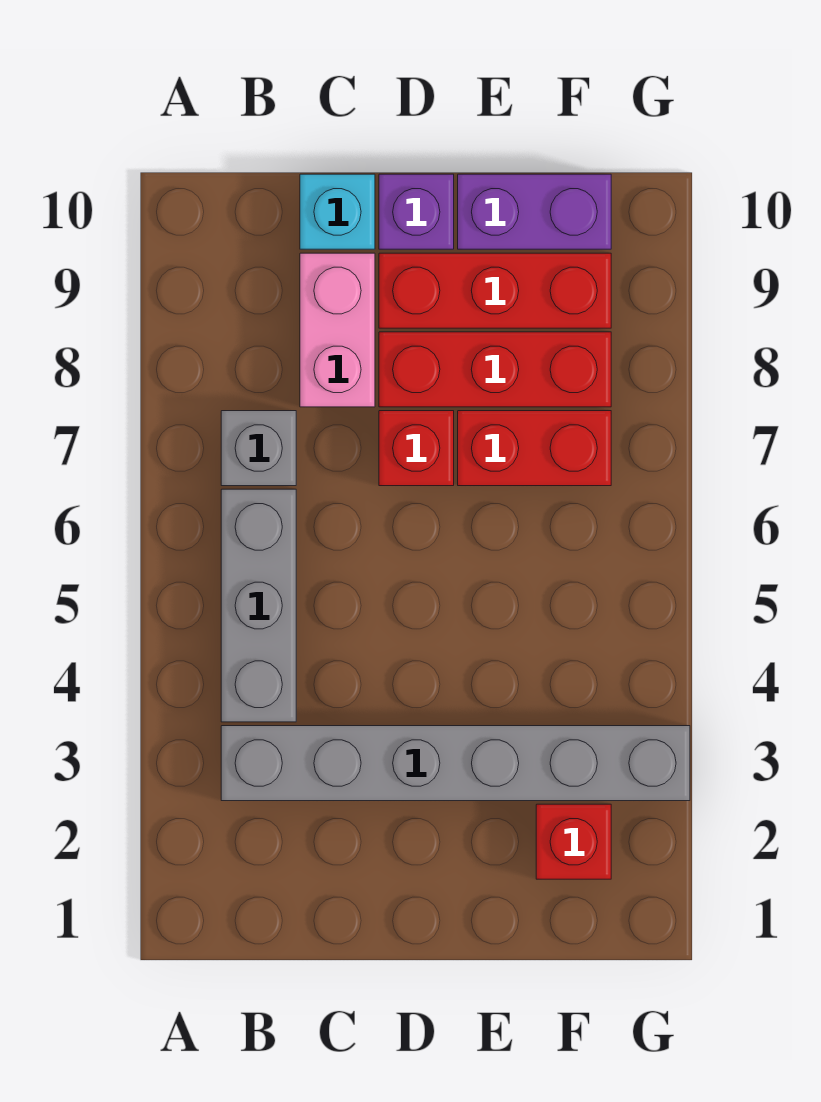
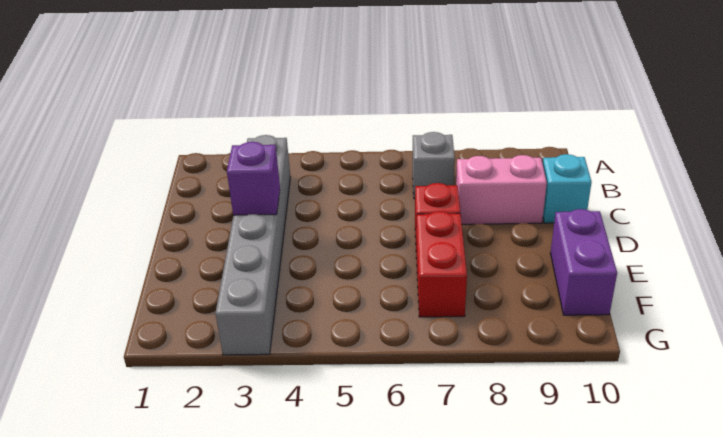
grey 1x3 brick [221,489,296,722] -> none
red 1x3 brick [379,332,611,407] -> none
red 1x3 brick [379,253,611,328] -> none
purple 1x1 brick [379,174,454,249] -> purple 1x1 brick moved to [227,142,280,215]
red 1x1 brick [536,804,611,879] -> none

